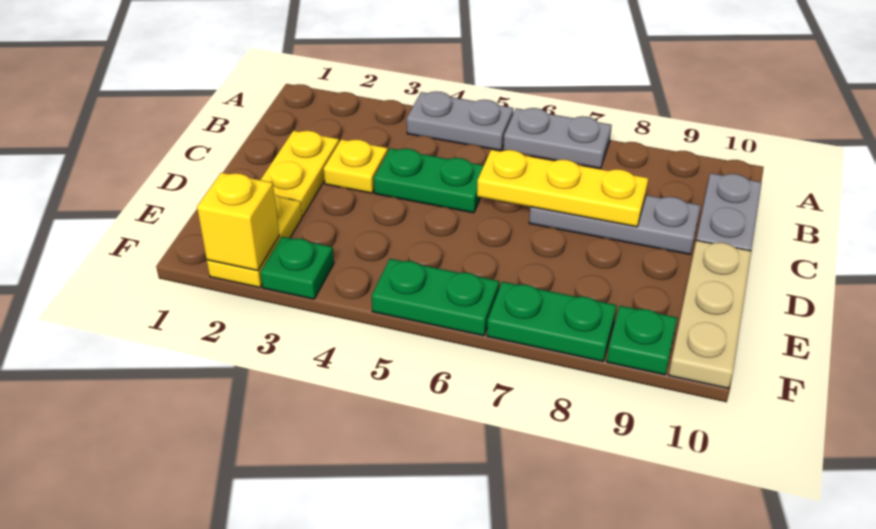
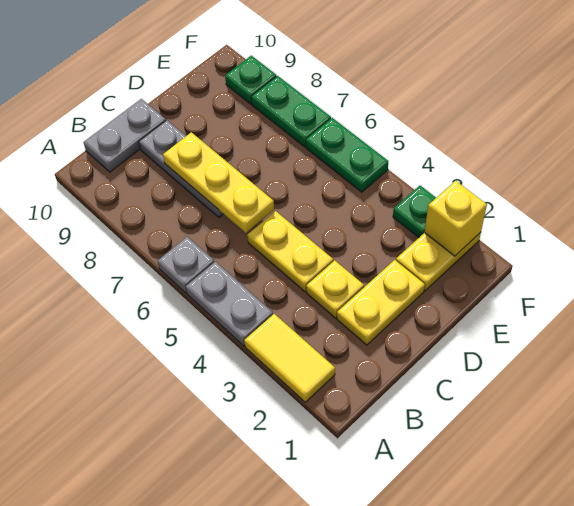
none -> yellow 1x2 tile [244,314,335,402]
grey 1x2 plate [503,108,612,169] -> grey 1x1 plate [158,237,214,293]
green 1x2 plate [374,148,484,213] -> yellow 1x2 plate [247,211,333,292]
tan 1x3 plate [669,240,751,389] -> none

